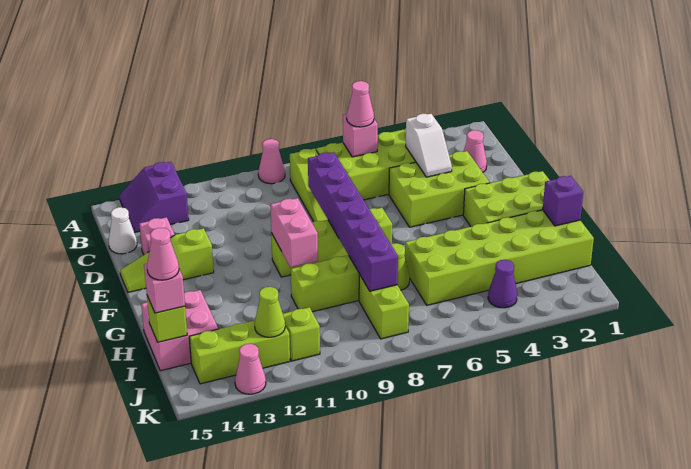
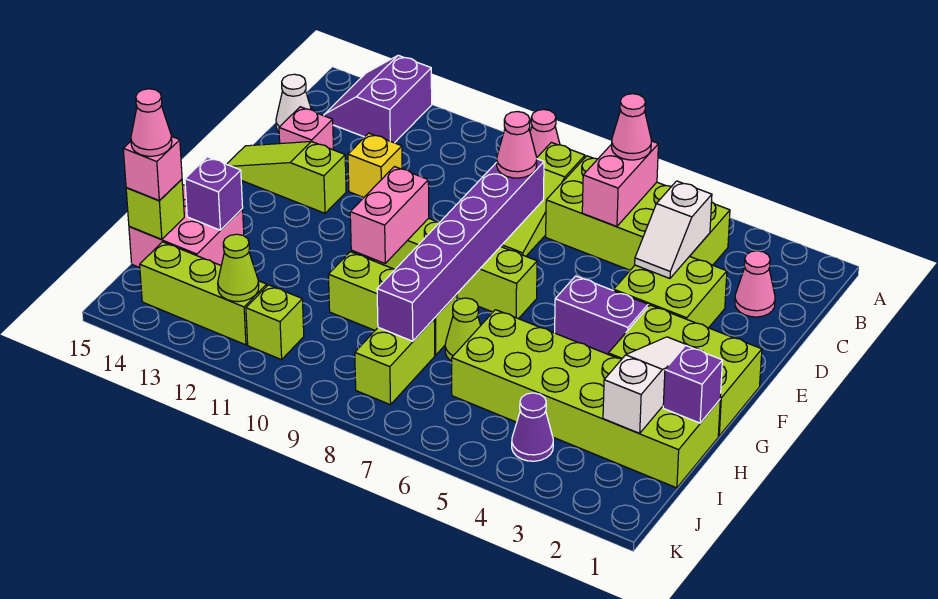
pink 1x1 brick [343,114,378,157] -> pink 1x2 brick [582,141,658,226]
lime 2x3 brick [389,151,490,227] -> lime 2x2 brick [614,256,727,328]
none -> yellow 1x1 brick [348,133,402,197]
none -> purple 1x2 brick [555,276,648,354]
none -> white 1x3 slope [603,337,699,433]
none -> purple 1x1 brick [185,157,243,230]
pink 1x1 cone [235,344,266,394] -> pink 1x1 cone moved to [497,112,537,178]

